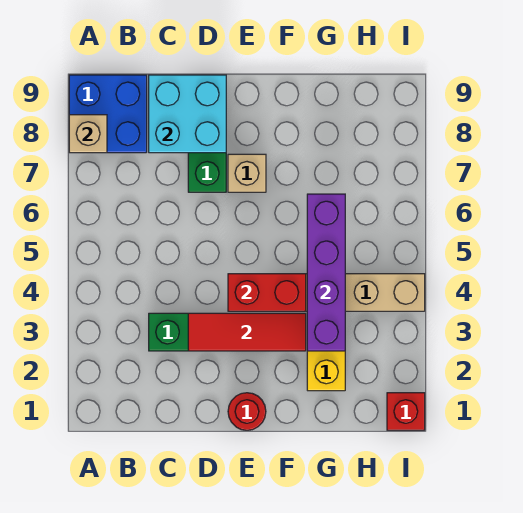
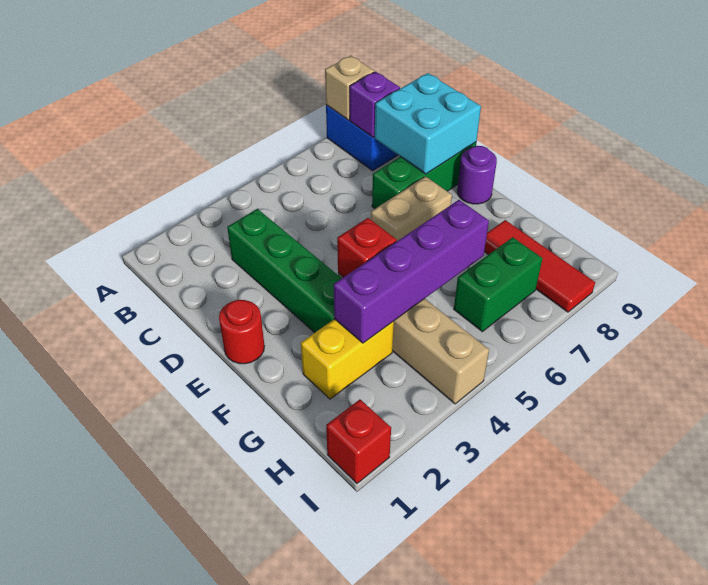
none -> purple 1x1 brick [350,72,400,138]
red 1x3 tile [188,313,306,351] -> red 1x3 tile moved to [484,220,595,312]
red 1x2 brick [228,274,306,311] -> red 1x1 brick [337,218,397,277]
tan 1x1 brick [228,154,266,192] -> tan 1x2 brick [371,176,452,241]
none -> purple 1x1 round brick [457,146,497,204]
none -> green 1x2 brick [454,237,543,332]

